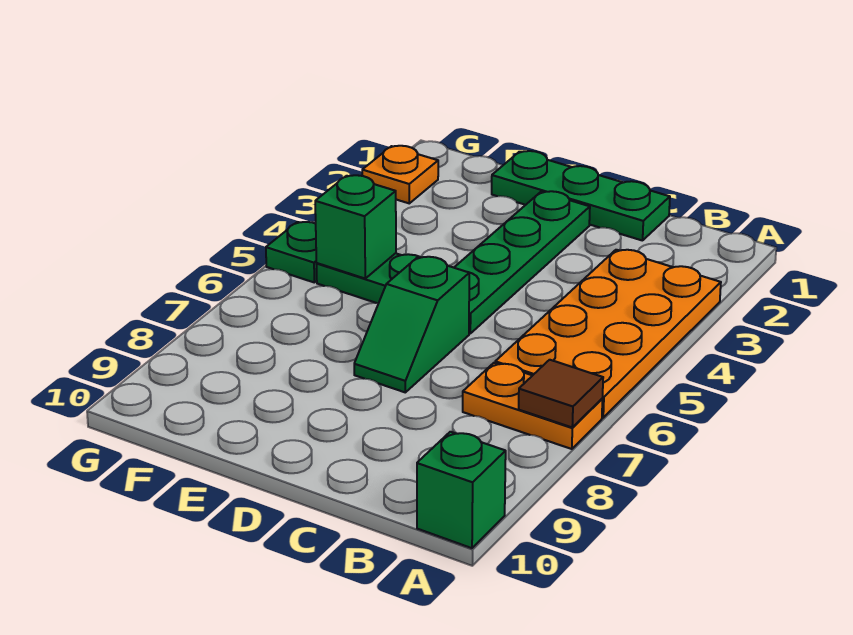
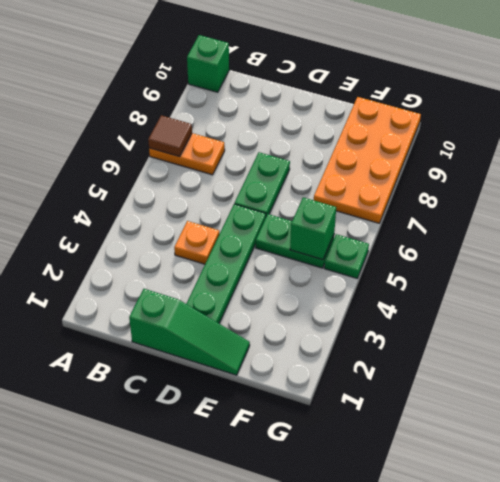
orange 2x4 plate [495,250,721,418] -> orange 2x4 plate moved to [314,97,421,223]
green 1x3 plate [492,151,670,241] -> green 1x3 slope [129,289,250,375]
green 1x2 slope [354,256,469,392] -> green 1x2 plate [234,152,290,216]
orange 1x1 plate [362,146,438,203] -> orange 1x1 plate moved to [174,221,219,264]

